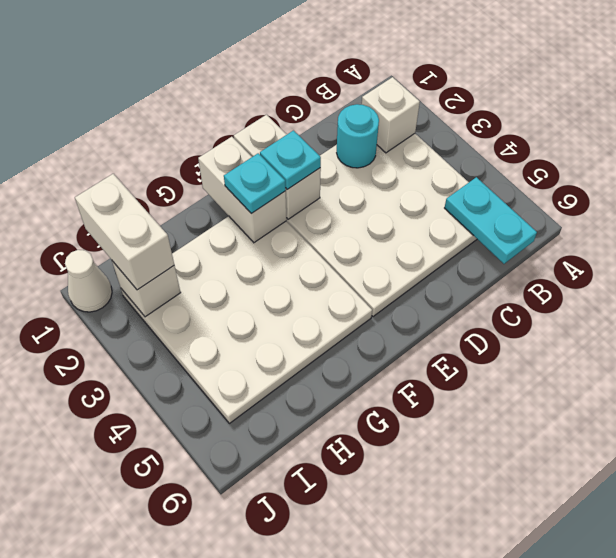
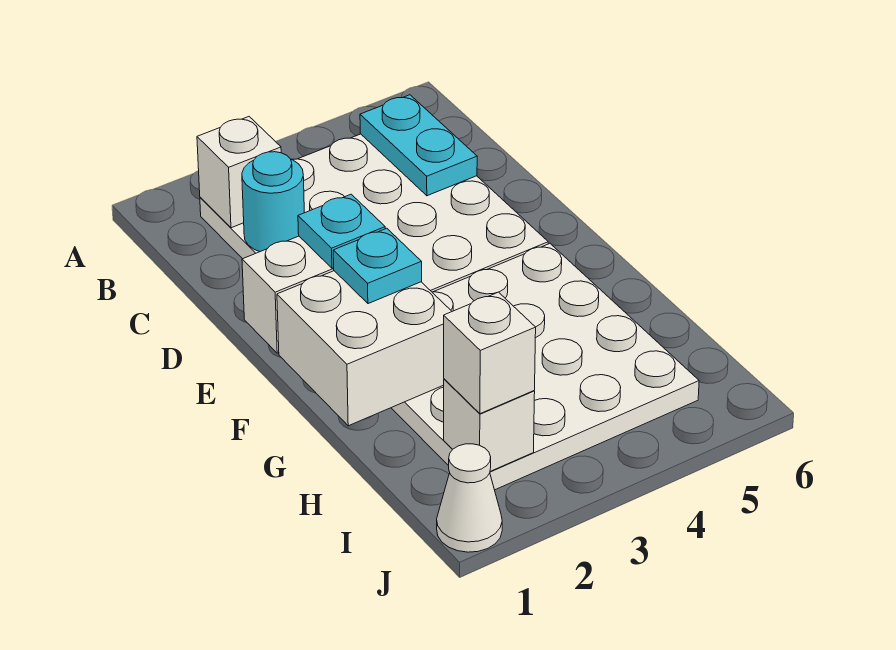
cyan 1x2 plate [445,177,537,264] -> cyan 1x2 plate turned to [360,95,477,196]
white 1x2 brick [198,137,287,243] -> white 2x2 brick [277,271,452,426]
white 1x2 brick [75,174,174,290] -> white 1x1 brick [444,292,536,414]

